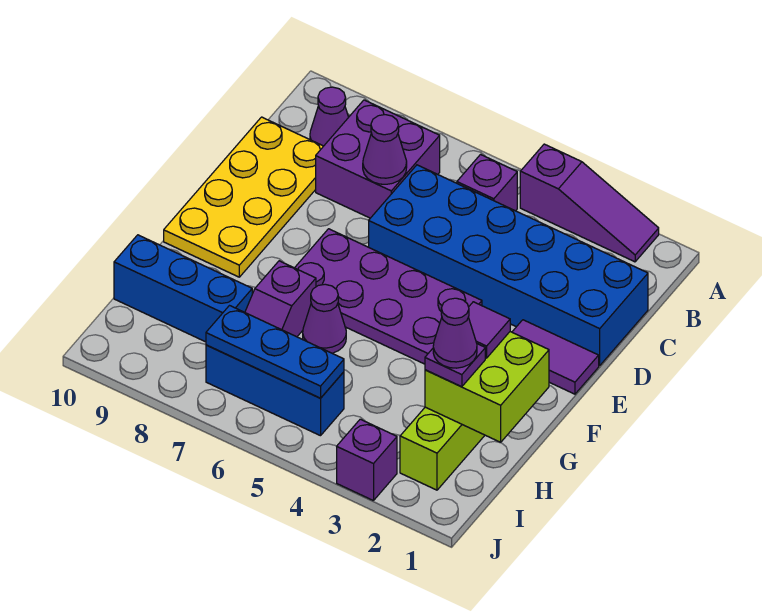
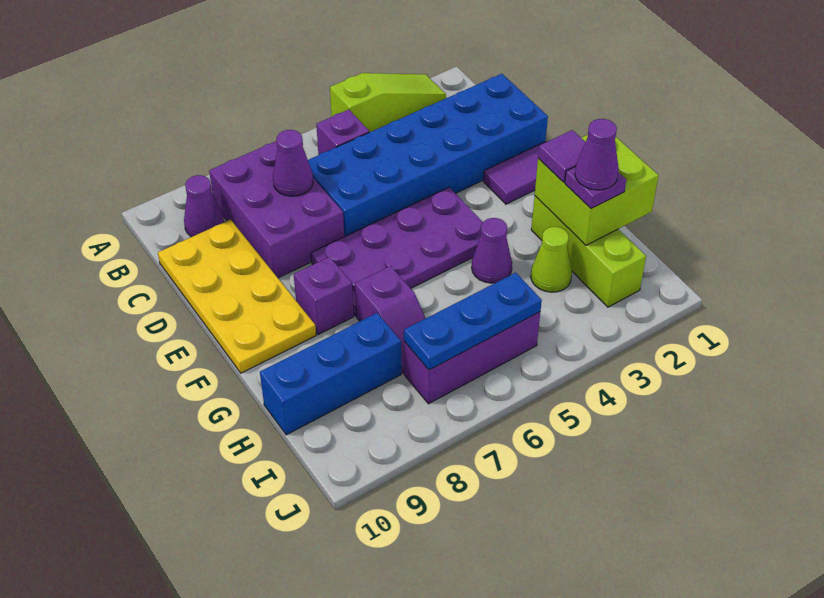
purple 1x3 slope [520,144,659,262] -> lime 1x3 slope [330,73,446,132]
purple 2x2 brick [316,100,440,218] -> purple 2x3 brick [209,141,344,278]
purple 1x1 cone [303,284,346,353] -> purple 1x1 cone moved to [472,218,512,283]
none -> lime 1x1 cone [531,227,572,292]
blue 1x3 brick [206,345,344,436] -> purple 1x3 brick [404,312,540,404]
purple 1x1 brick [337,419,397,501] -> purple 1x1 brick moved to [294,257,354,335]

